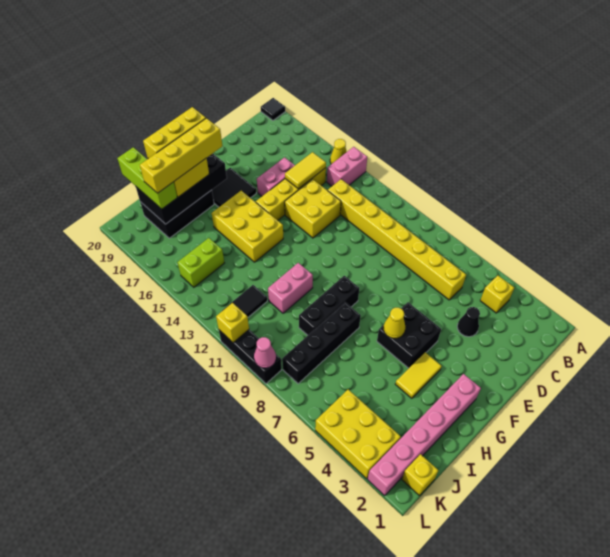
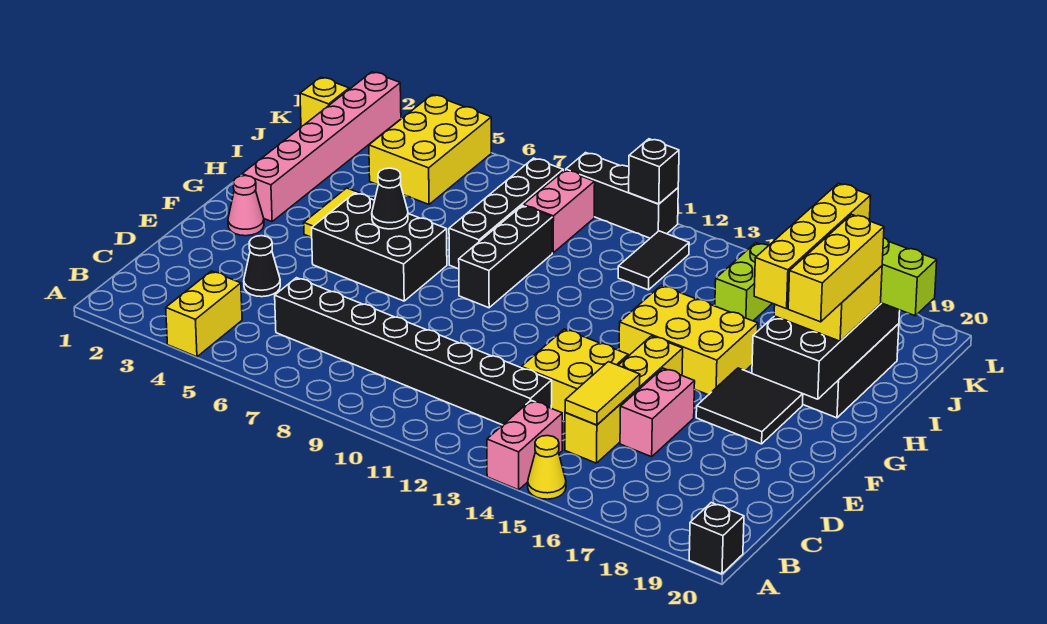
black 1x1 tile [261,98,285,120] -> black 1x1 brick [689,503,744,574]
yellow 1x1 brick [480,276,514,313] -> yellow 1x2 brick [166,271,242,357]
yellow 1x8 brick [328,179,466,300] -> black 1x8 brick [275,278,552,425]
black 2x2 brick [377,302,441,368] -> black 2x3 brick [311,193,447,301]
yellow 1x1 cone [383,308,405,338] -> black 1x1 cone [372,168,408,229]
pink 1x2 brick [268,263,313,313] -> pink 1x2 brick moved to [524,170,595,253]
yellow 2x3 brick [315,390,401,478] -> yellow 2x3 brick turned to [369,95,491,204]
pink 1x1 cone [254,337,276,368] -> pink 1x1 cone moved to [228,176,264,236]
yellow 1x1 brick [216,303,249,343] -> black 1x1 brick [629,139,679,204]

